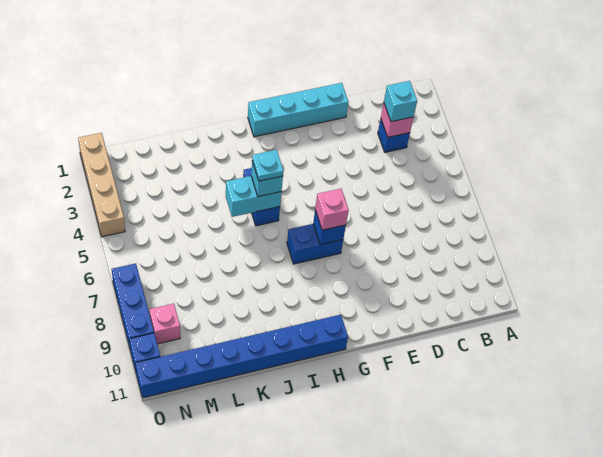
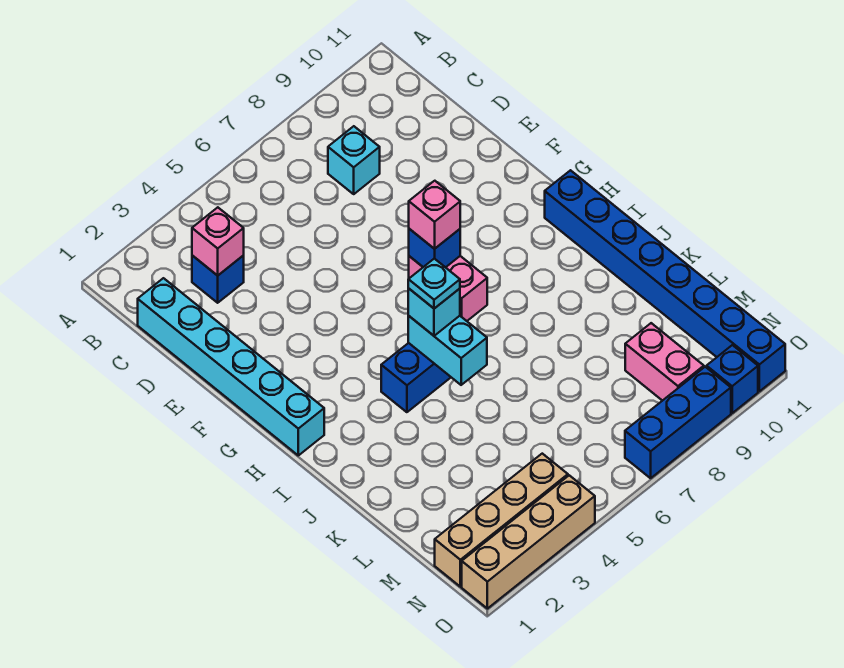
cyan 1x1 brick [384,81,417,122] -> cyan 1x1 brick moved to [328,126,380,194]
cyan 1x4 brick [248,83,348,137] -> cyan 1x6 brick [138,278,324,455]
blue 1x2 brick [287,224,343,264] -> pink 1x2 brick [409,256,487,321]
none -> tan 1x4 brick [435,454,568,587]
pink 1x1 brick [149,304,180,344] -> pink 1x2 brick [625,323,704,401]

